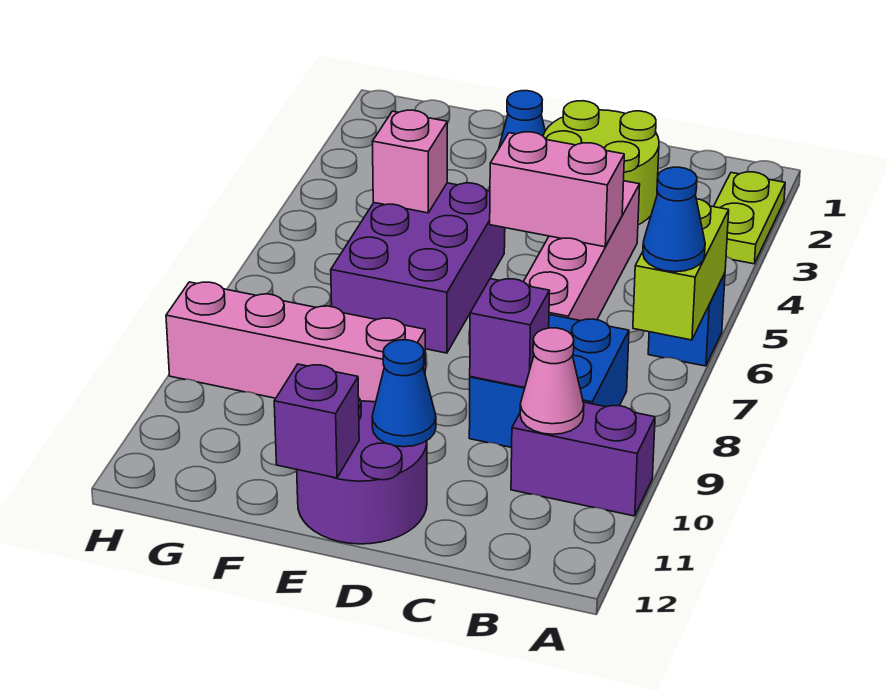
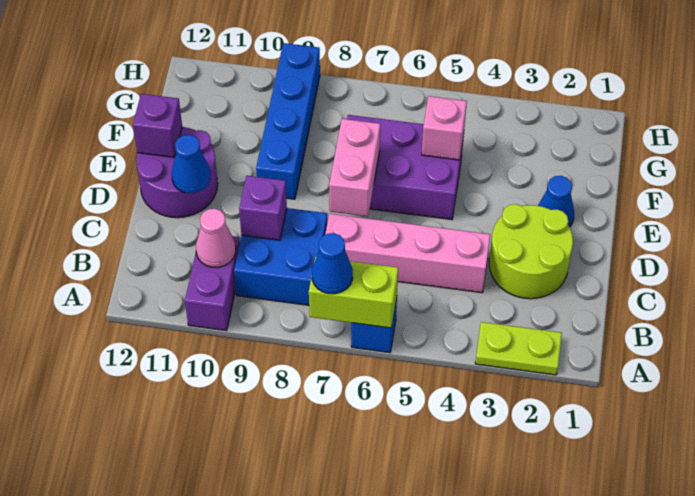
pink 1x2 brick [490,132,624,247] -> pink 1x2 brick moved to [329,119,380,217]
pink 1x4 brick [166,282,425,402] -> blue 1x4 brick [256,43,320,199]

